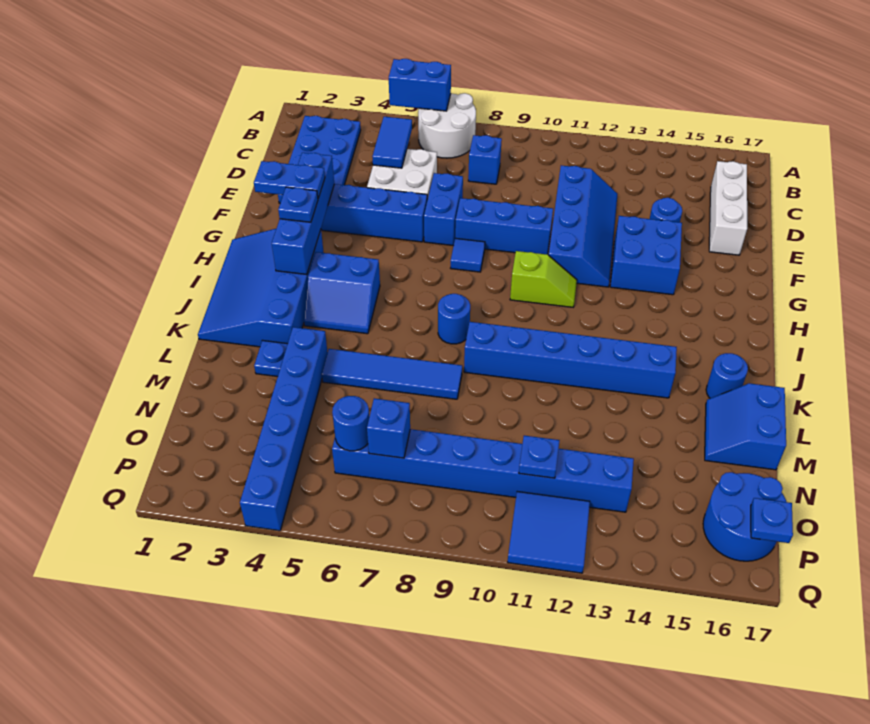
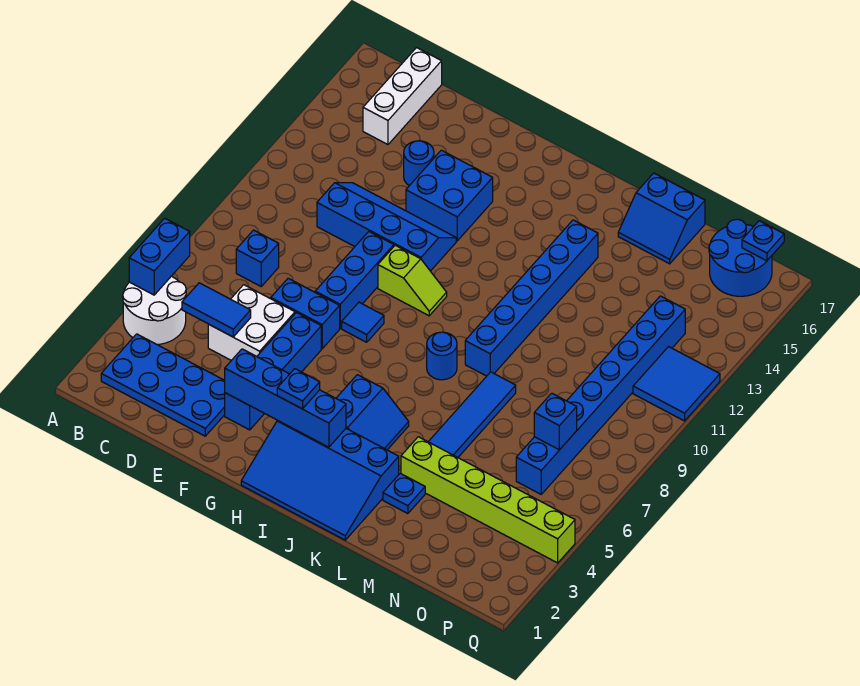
white 2x2 round brick [418,93,476,158] -> white 2x2 round brick moved to [123,276,186,344]
white 1x3 brick [709,161,747,255] -> white 1x3 brick turned to [363,48,442,145]
blue 1x2 plate [254,161,325,198] -> none
lime 1x2 slope [510,251,577,307] -> lime 1x2 slope turned to [378,245,447,316]
blue 1x1 round brick [706,353,748,398] -> none
blue 1x6 brick [240,327,328,531] -> lime 1x6 brick [401,437,575,563]
blue 1x1 round brick [332,396,369,451] -> none
blue 1x1 plate [519,436,560,478] -> none

